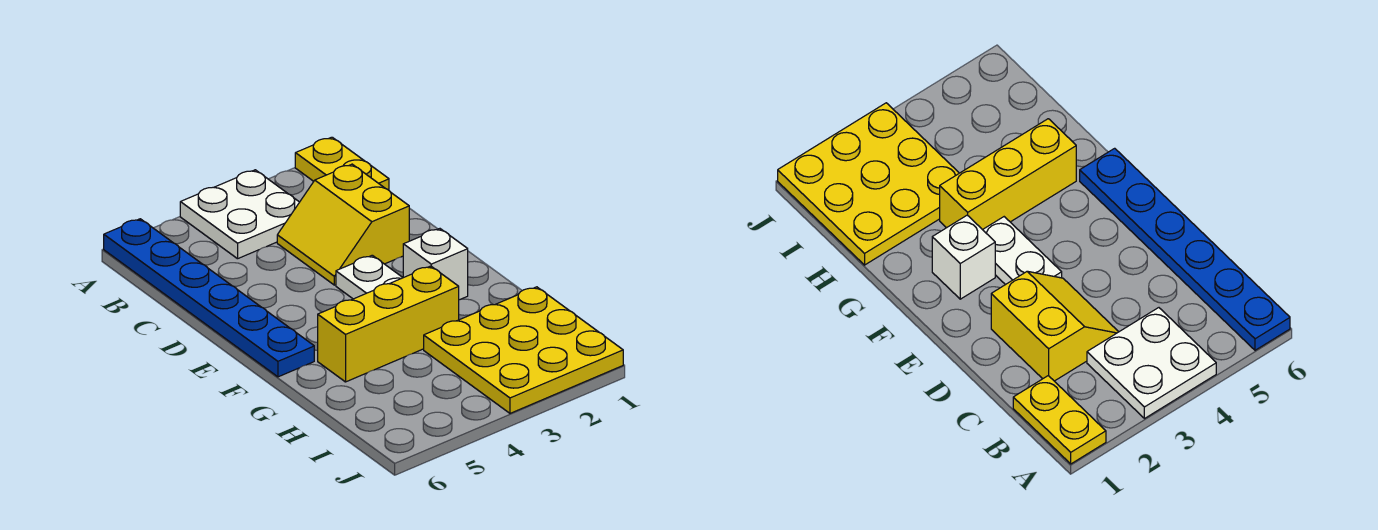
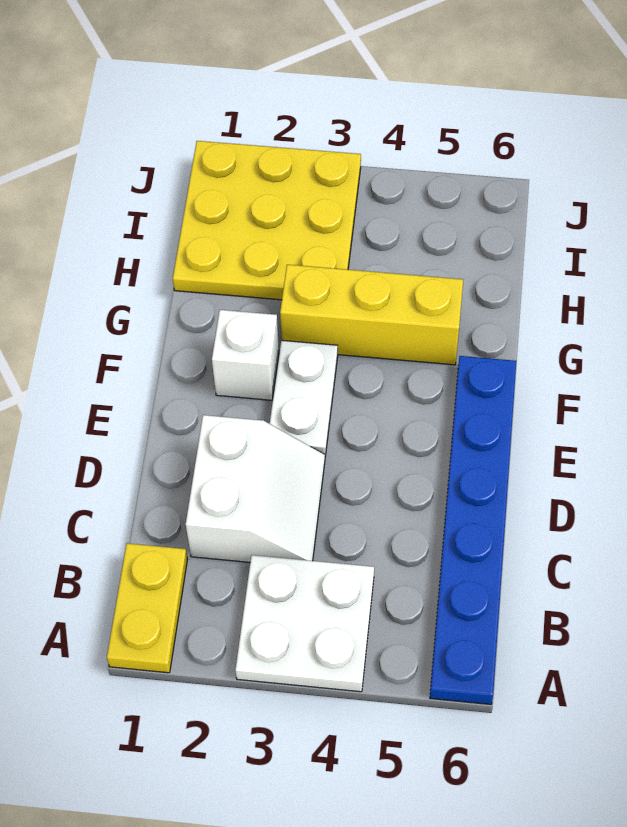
yellow 2x2 slope [277,164,409,285] -> white 2x2 slope [186,415,325,562]

